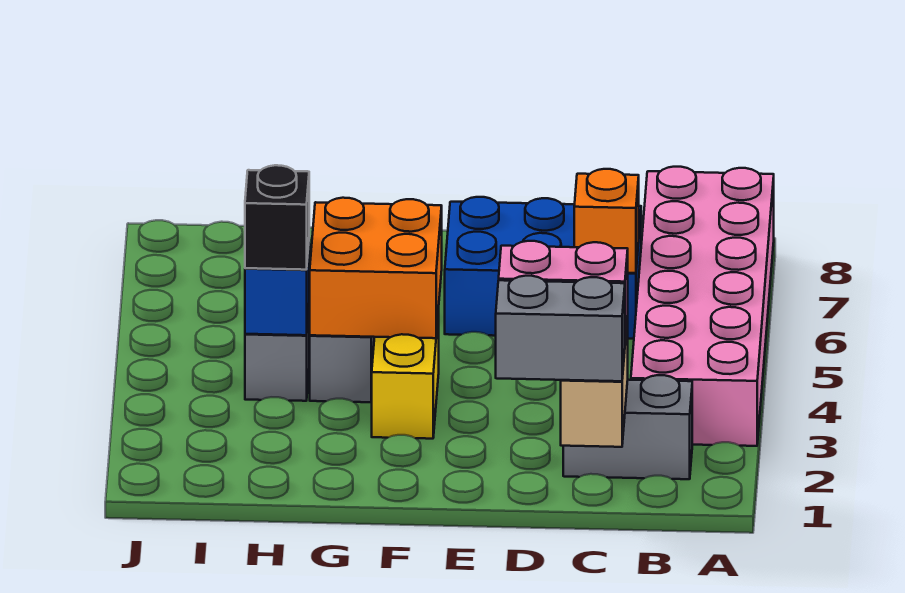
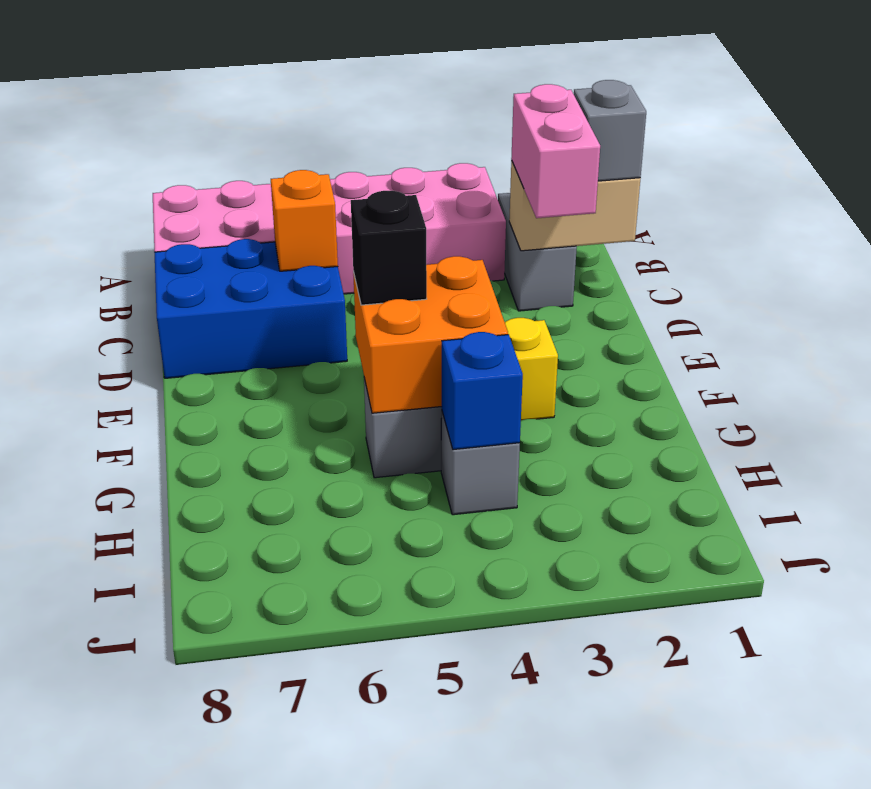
grey 1x2 brick [496,276,625,381] -> grey 1x1 brick [574,80,646,181]
blue 2x3 brick [445,197,641,339] -> blue 2x3 brick turned to [154,239,347,378]
black 1x1 brick [245,165,309,270] -> black 1x1 brick moved to [351,191,427,305]

